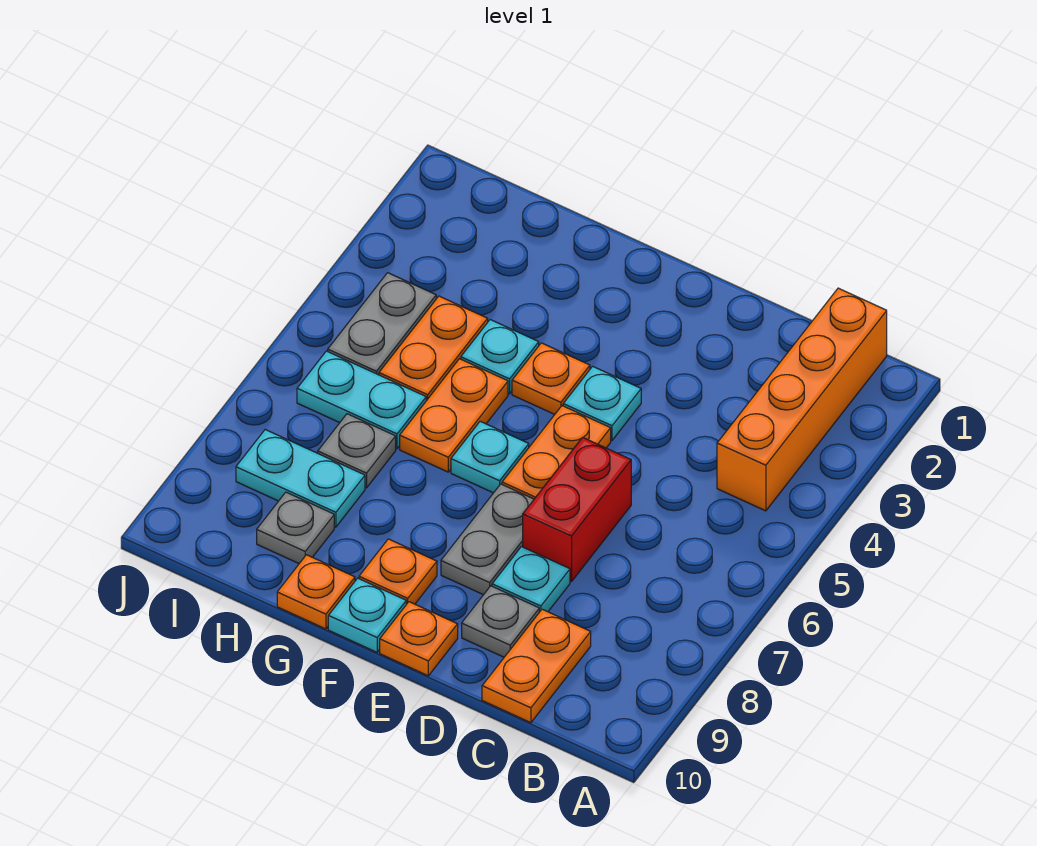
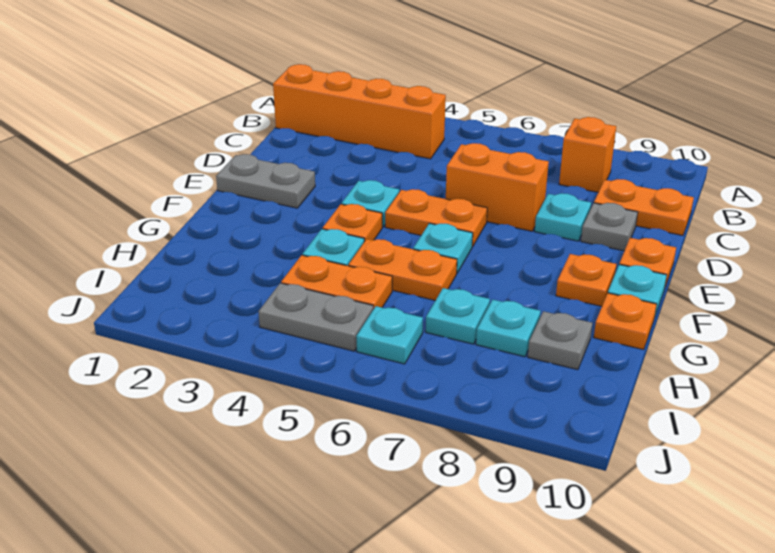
none -> orange 1x1 brick [559,117,616,192]
red 1x2 brick [523,437,631,582] -> orange 1x2 brick [446,143,549,231]
grey 1x2 plate [441,484,534,595] -> grey 1x2 plate moved to [216,154,315,208]
cyan 1x2 plate [297,351,426,449] -> cyan 1x1 plate [356,306,423,364]
grey 1x1 plate [318,414,396,488] -> cyan 1x1 plate [426,288,490,344]
cyan 1x2 plate [236,430,365,527] -> cyan 1x1 plate [476,300,541,357]

